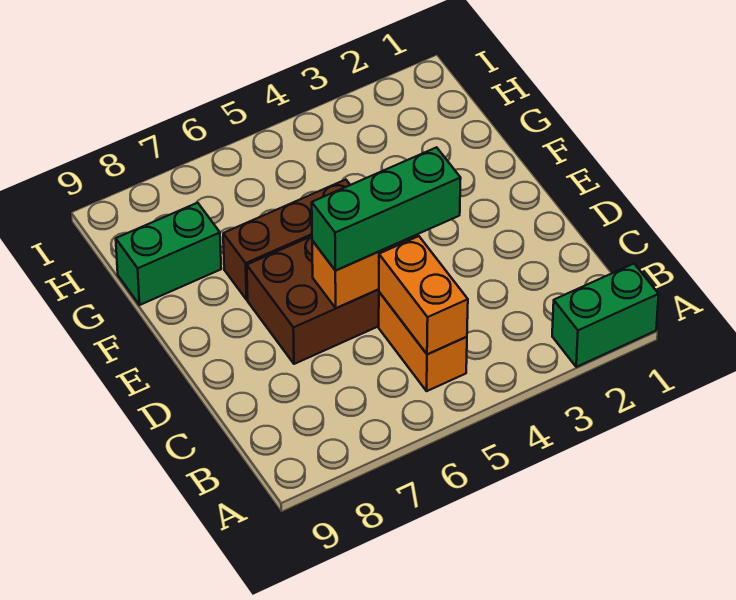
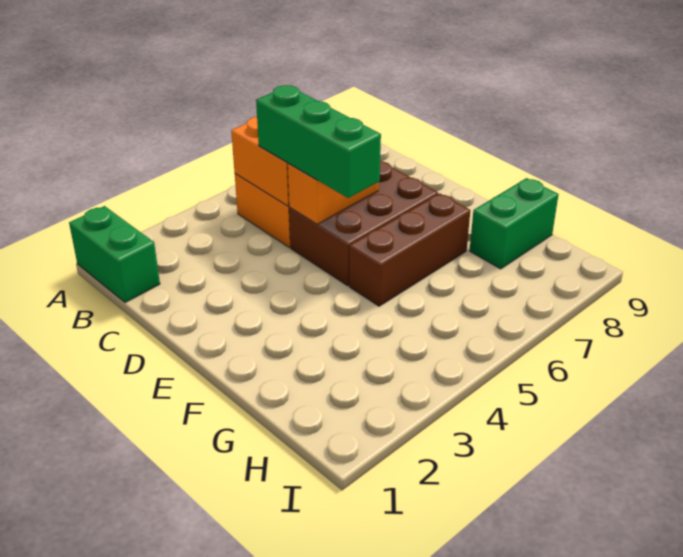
green 1x2 brick [552,264,659,367] -> green 1x2 brick turned to [69,206,160,302]
green 1x3 brick [312,147,461,270] -> green 1x3 brick turned to [256,85,381,198]

